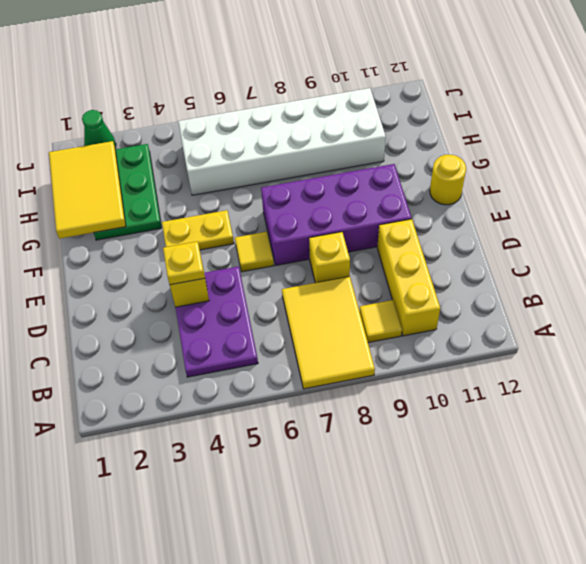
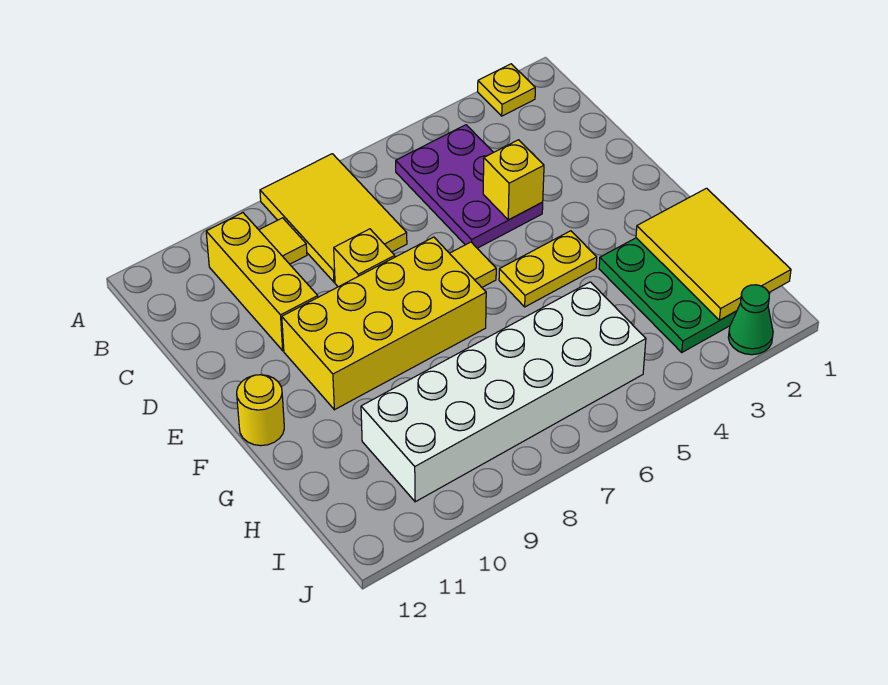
yellow 1x1 plate [163,241,205,285] -> yellow 1x1 plate moved to [478,64,535,116]
purple 2x4 brick [261,164,412,265] -> yellow 2x4 brick [282,237,486,410]

